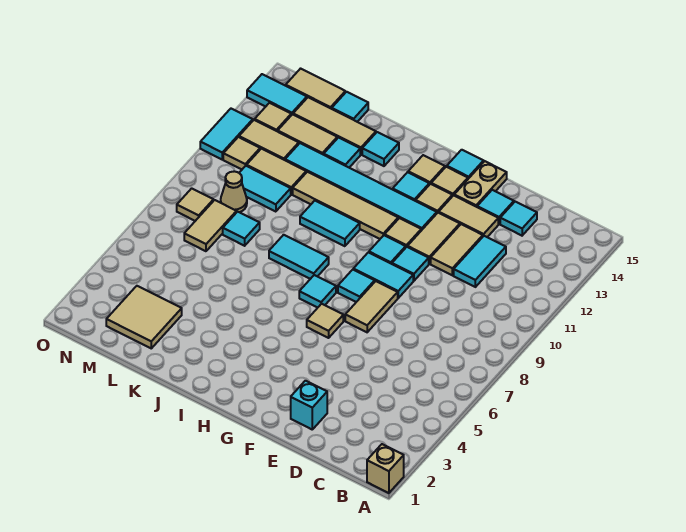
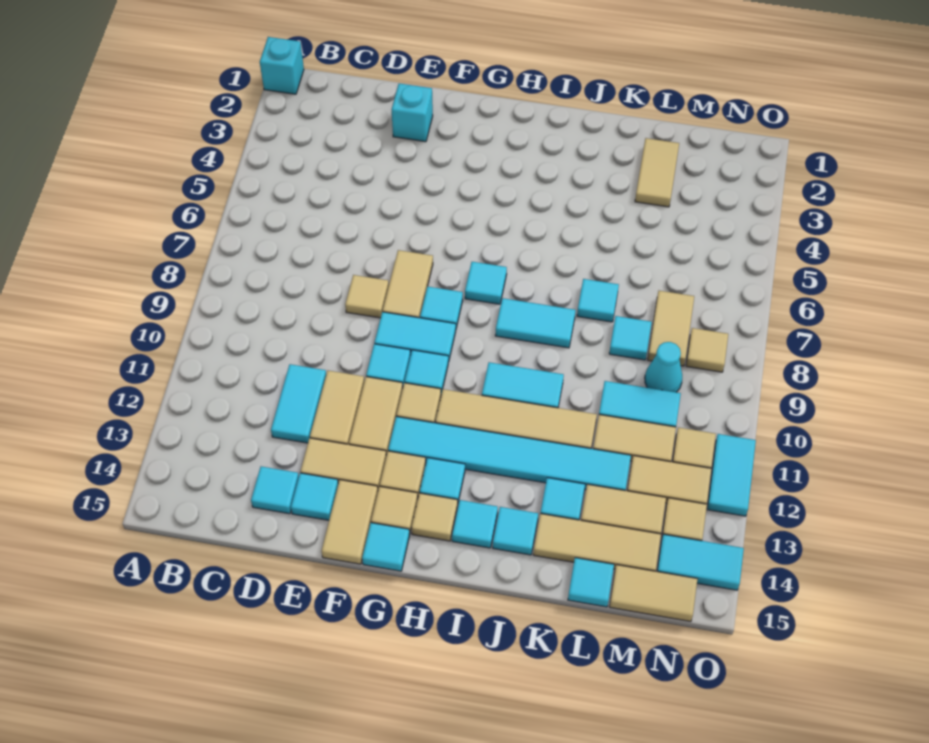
tan 1x1 brick [367,444,404,493] -> cyan 1x1 brick [260,37,304,94]
tan 1x2 plate [454,161,507,207] -> tan 1x2 tile [322,480,378,564]
tan 1x1 tile [307,304,343,338] -> tan 1x1 tile moved to [345,275,389,318]
none -> cyan 1x1 tile [452,500,498,548]
none -> cyan 1x1 tile [577,279,619,322]
tan 2x2 tile [106,286,182,348] -> tan 1x2 tile [635,138,679,207]
tan 1x1 cone [221,171,247,212] -> cyan 1x1 cone [645,342,682,392]

